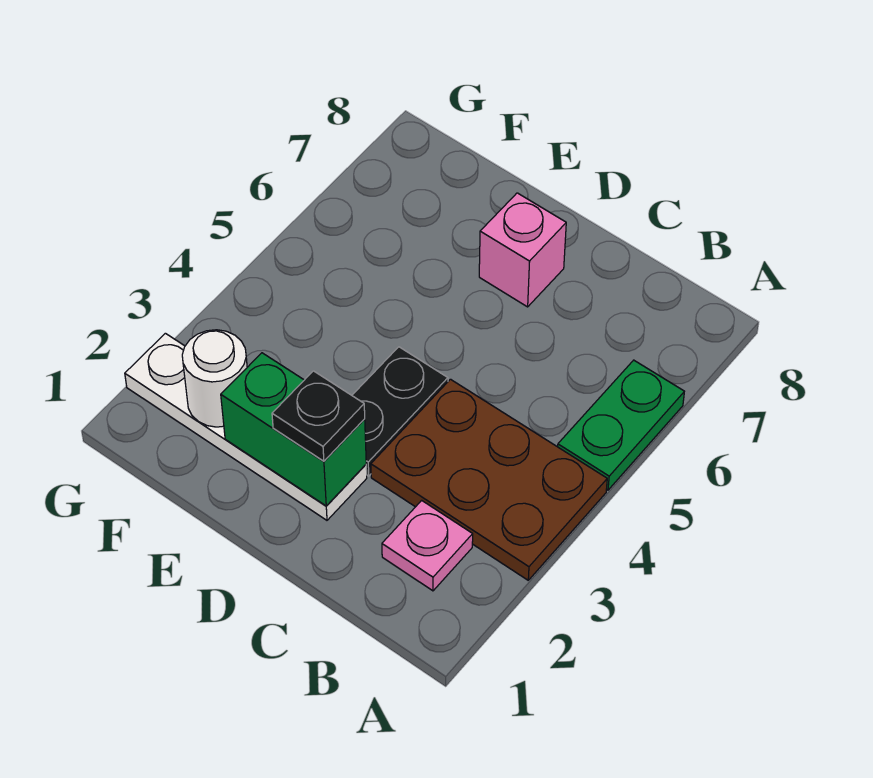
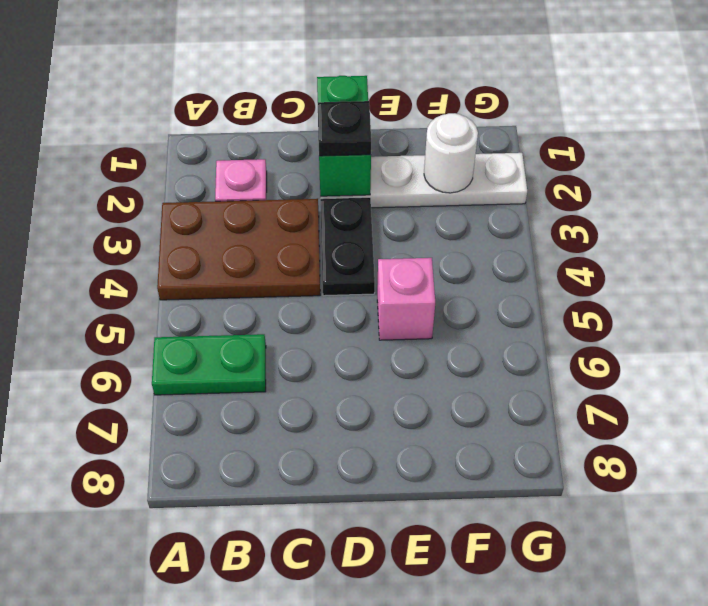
green 1x2 plate [558,360,684,490] -> green 1x2 plate turned to [152,334,266,395]
green 1x2 brick [221,353,366,506] -> green 1x2 brick turned to [317,76,371,196]
pink 1x1 brick [479,193,566,307] -> pink 1x1 brick moved to [377,258,435,340]

